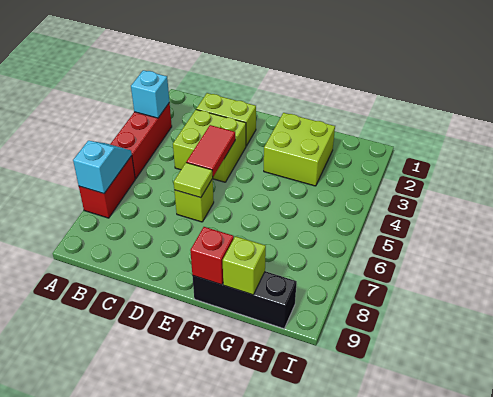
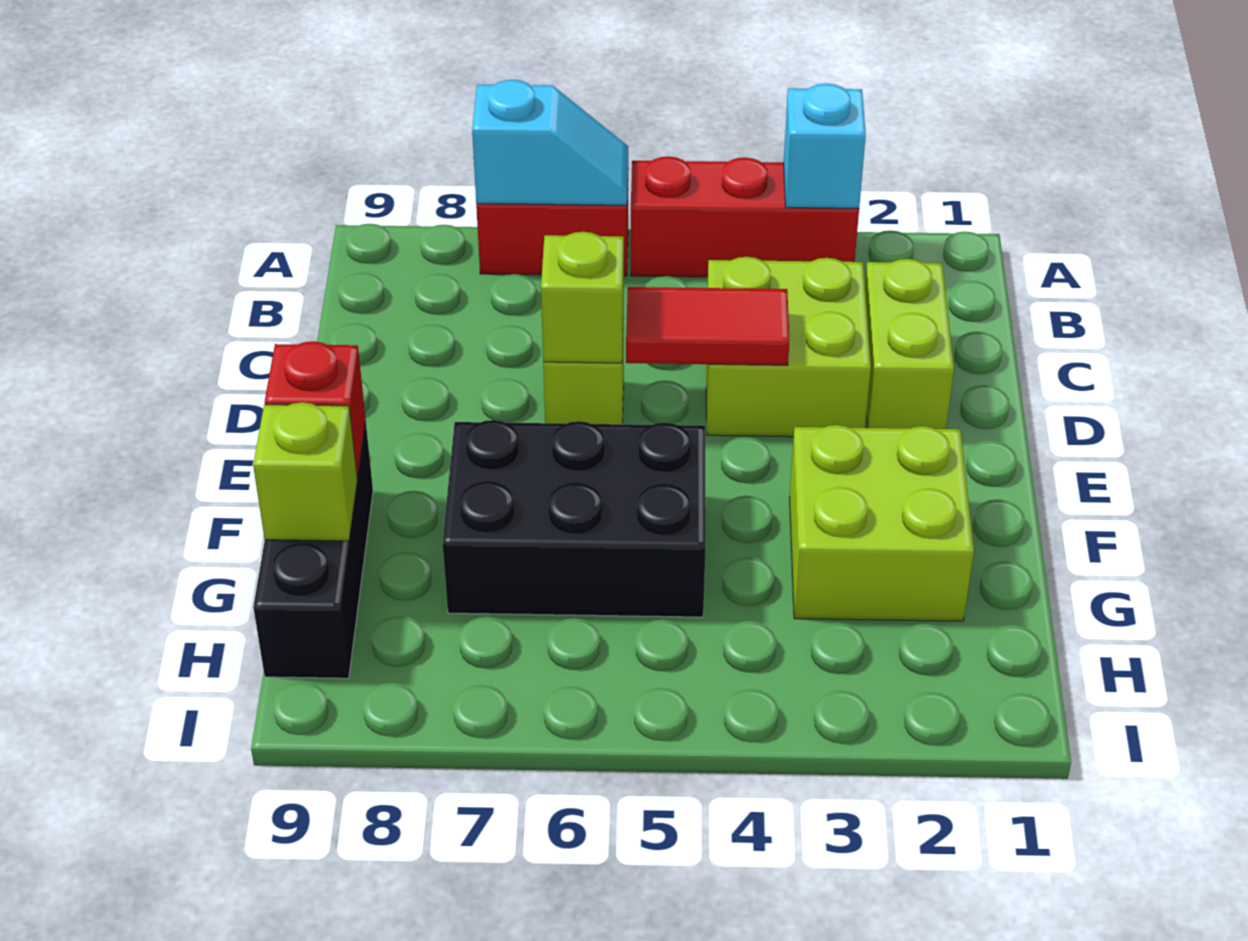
lime 1x1 tile [174,163,213,198] -> lime 1x1 brick [541,232,624,363]
none -> black 2x3 brick [443,420,706,617]

